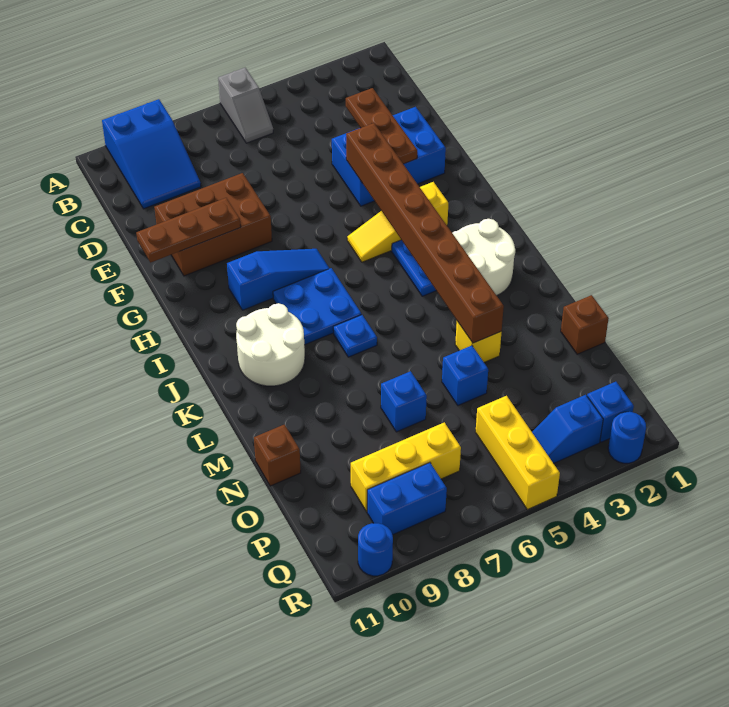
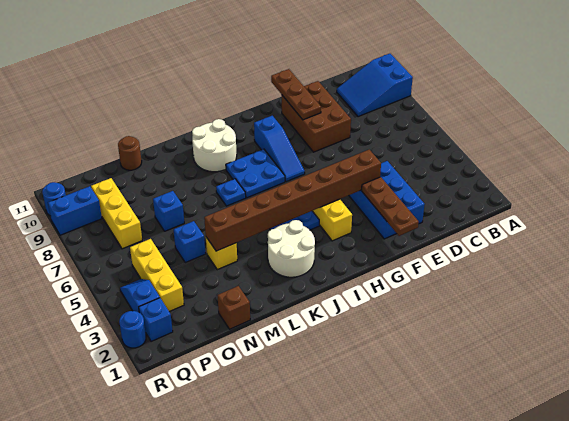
grey 1x2 slope [218,68,273,143] -> none
brown 1x3 plate [346,88,417,164] -> brown 1x3 plate turned to [362,177,419,236]
brown 1x1 brick [254,425,301,486] -> brown 1x1 round brick [118,136,142,170]
yellow 1x3 brick [476,396,560,510] -> yellow 1x3 brick turned to [130,239,184,312]
blue 1x2 brick [367,463,447,535] -> blue 1x2 brick turned to [48,186,102,235]

